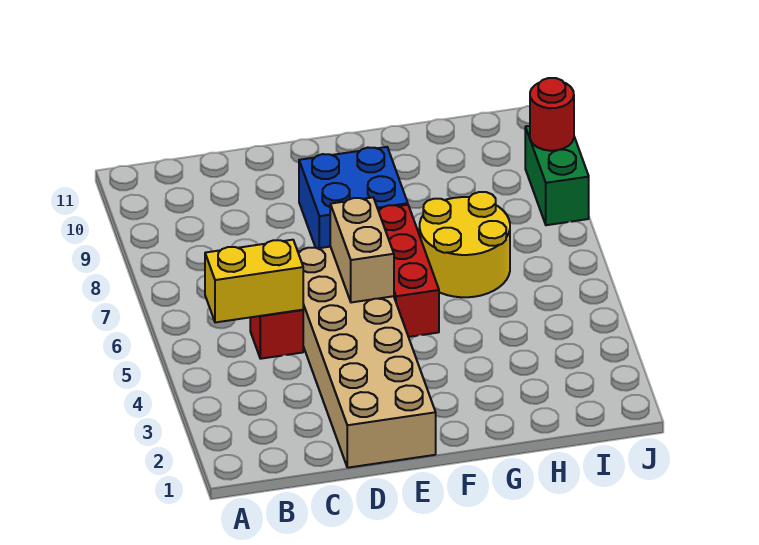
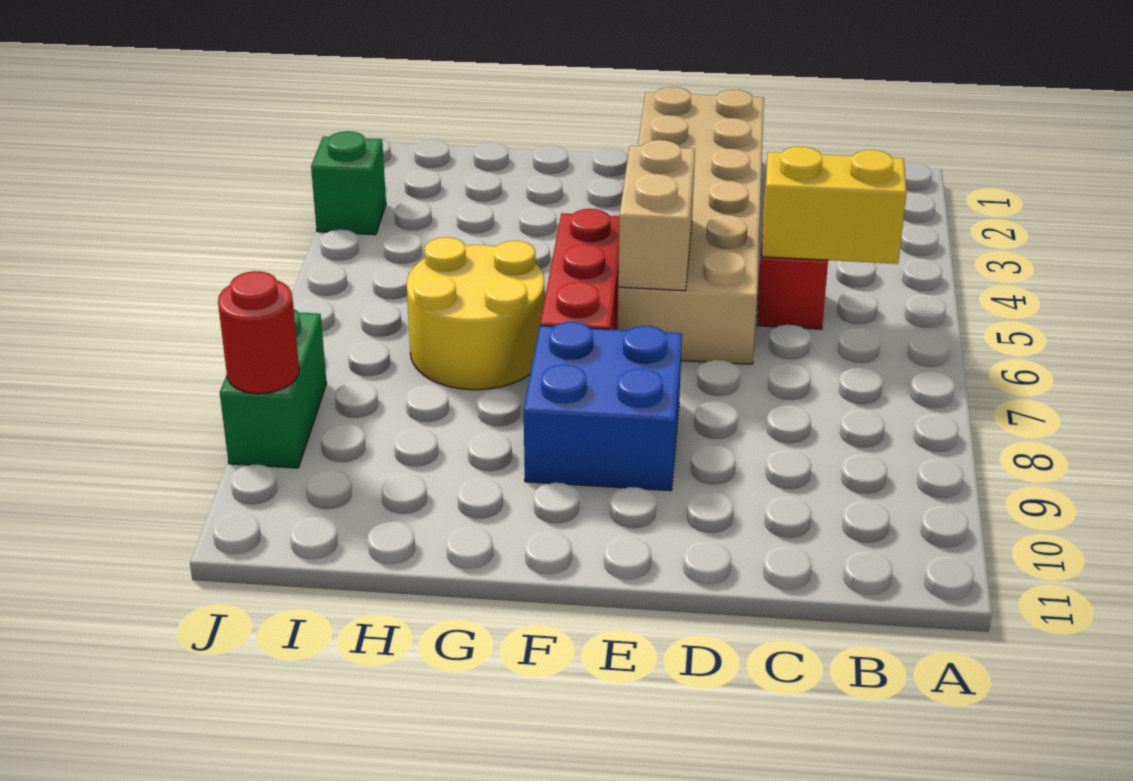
none -> green 1x1 brick [311,131,386,235]

